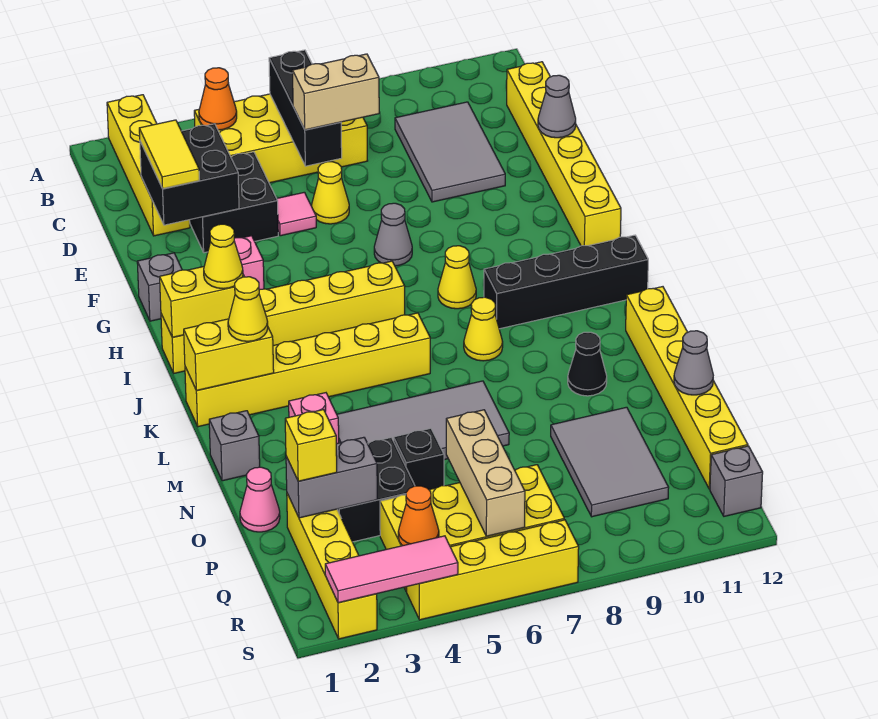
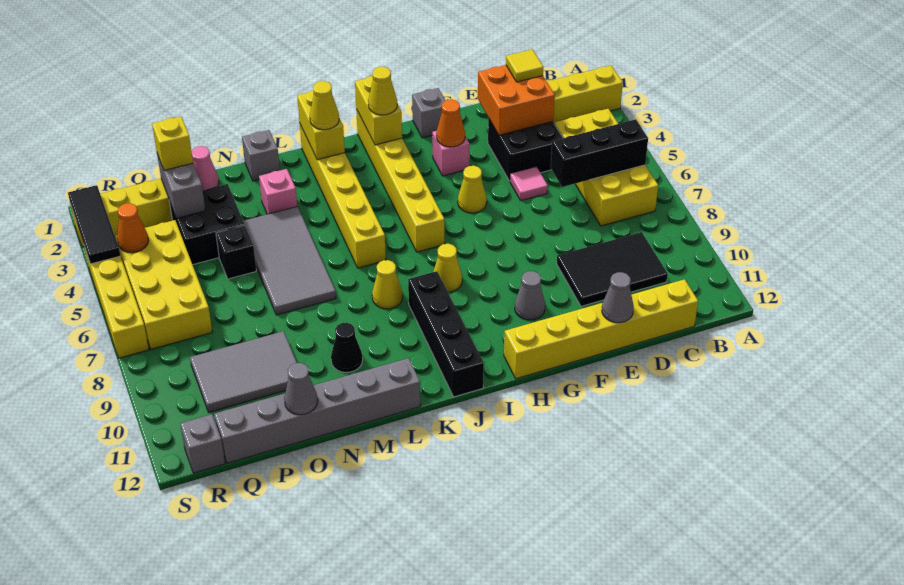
orange 1x1 cone [199,68,237,130] -> orange 1x1 cone moved to [436,99,465,147]
grey 2x3 tile [395,102,505,202] -> black 2x3 tile [557,232,668,306]
black 2x2 brick [140,124,239,225] -> orange 2x2 brick [478,65,555,135]
yellow 1x2 tile [139,120,199,189] -> yellow 1x1 tile [506,49,543,82]
tan 1x2 brick [292,54,379,130] -> none
yellow 1x1 cone [311,162,349,224] -> yellow 1x1 cone moved to [458,166,487,213]
grey 1x1 cone [374,203,412,266] -> grey 1x1 cone moved to [515,271,545,320]
yellow 1x6 brick [626,287,748,489] -> grey 1x6 brick [214,358,420,463]
tan 1x3 brick [446,410,525,536] -> none
pink 1x3 tile [325,536,458,603] -> black 1x3 tile [68,185,120,264]

